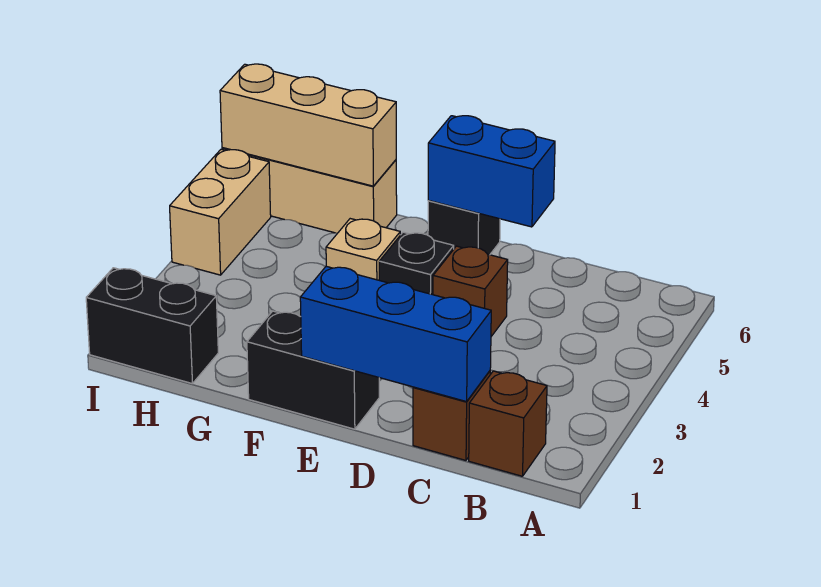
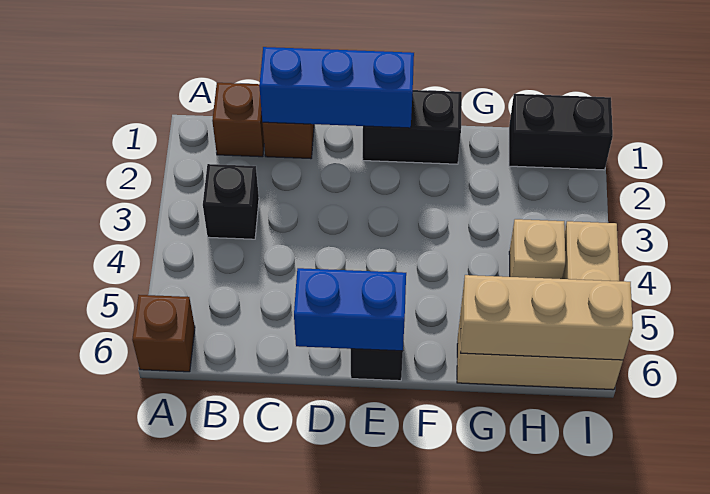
brown 1x1 brick [433,246,508,336] -> brown 1x1 brick moved to [132,295,195,372]
black 1x1 brick [379,232,454,295] -> black 1x1 brick moved to [203,164,259,239]
tan 1x1 brick [326,219,400,280] -> tan 1x1 brick moved to [509,219,565,279]

